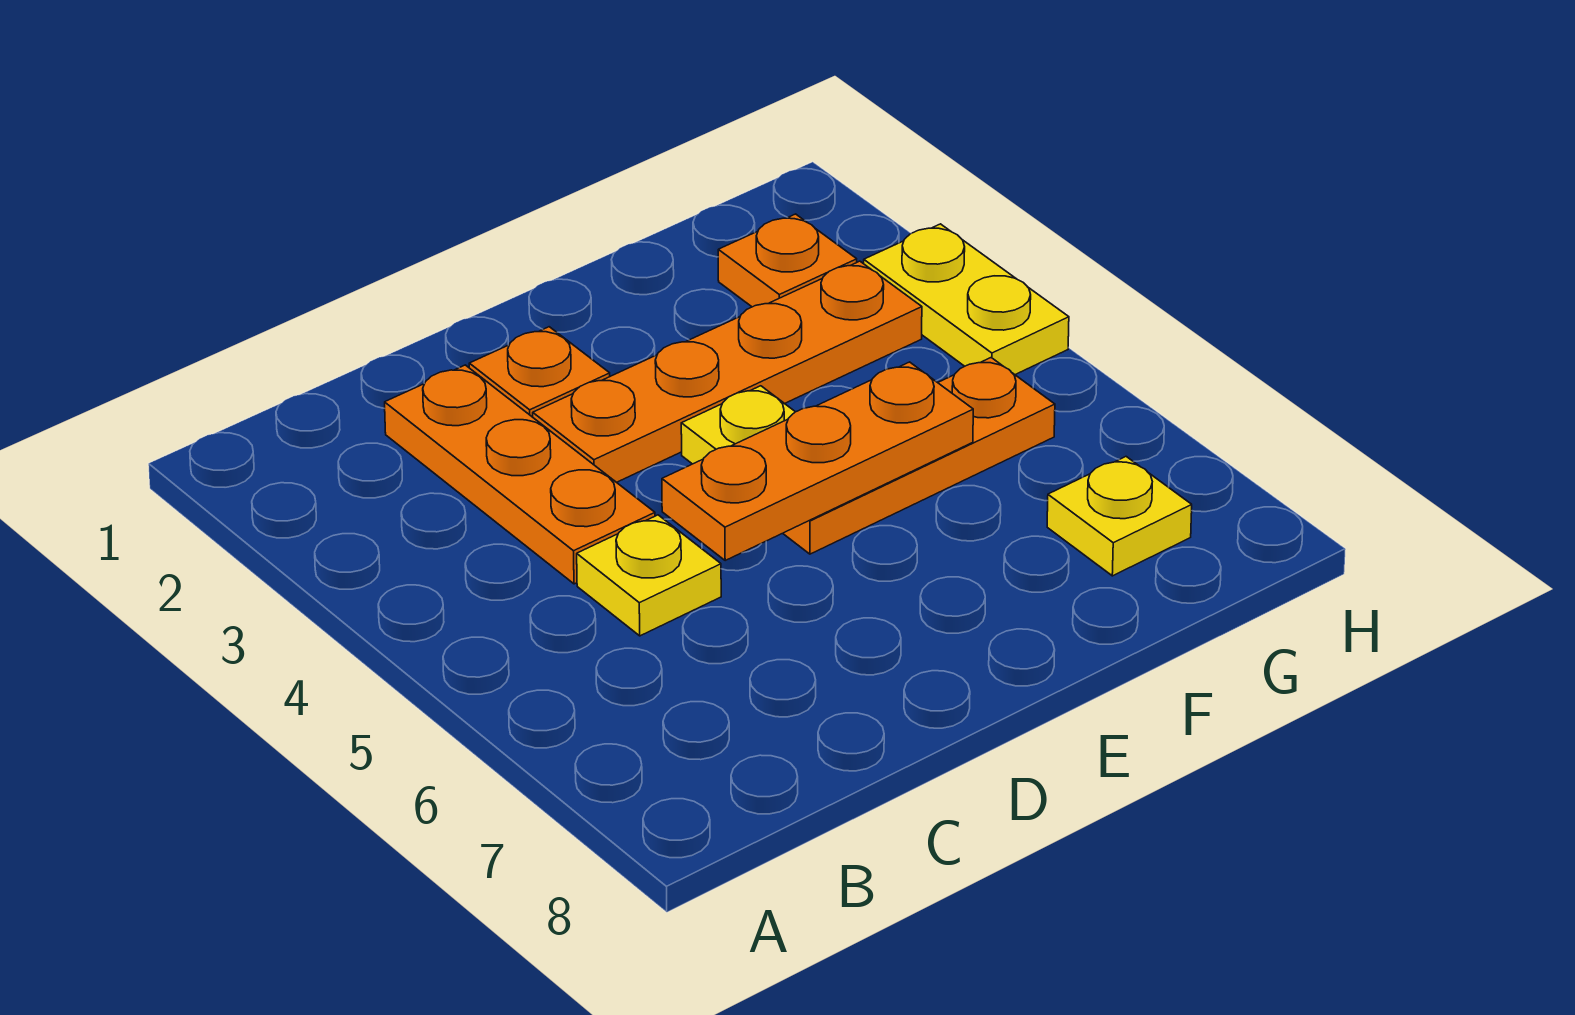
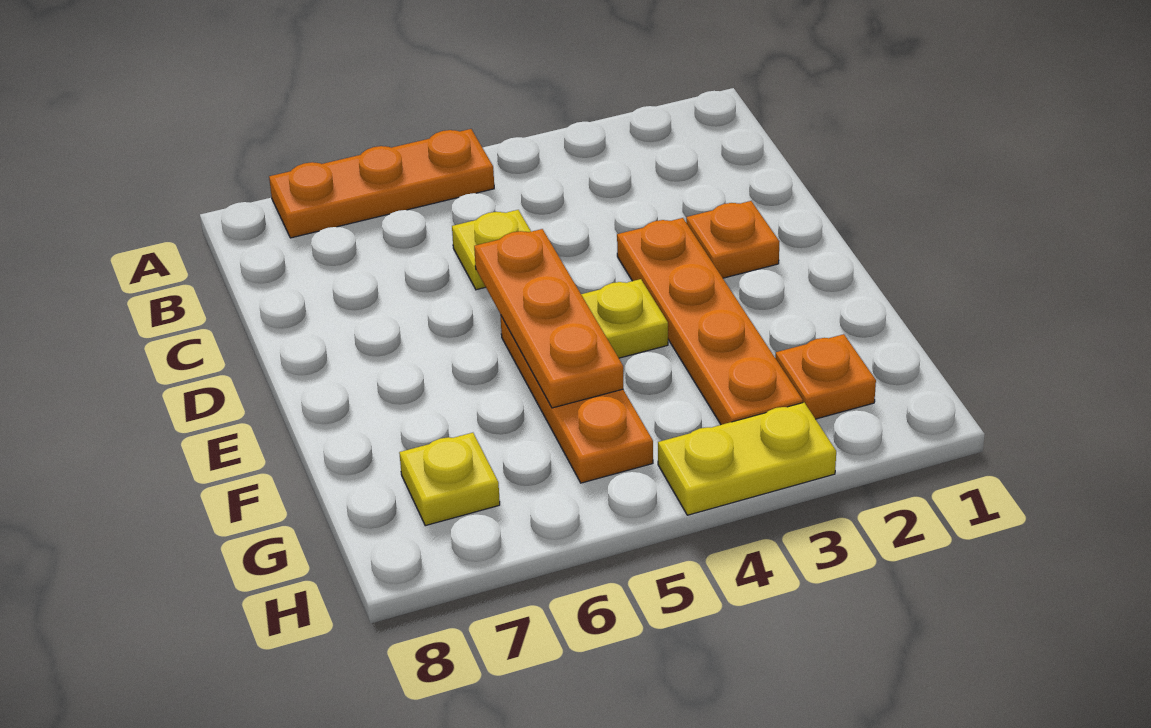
orange 1x3 plate [385,365,655,584] -> orange 1x3 plate moved to [269,129,494,238]

